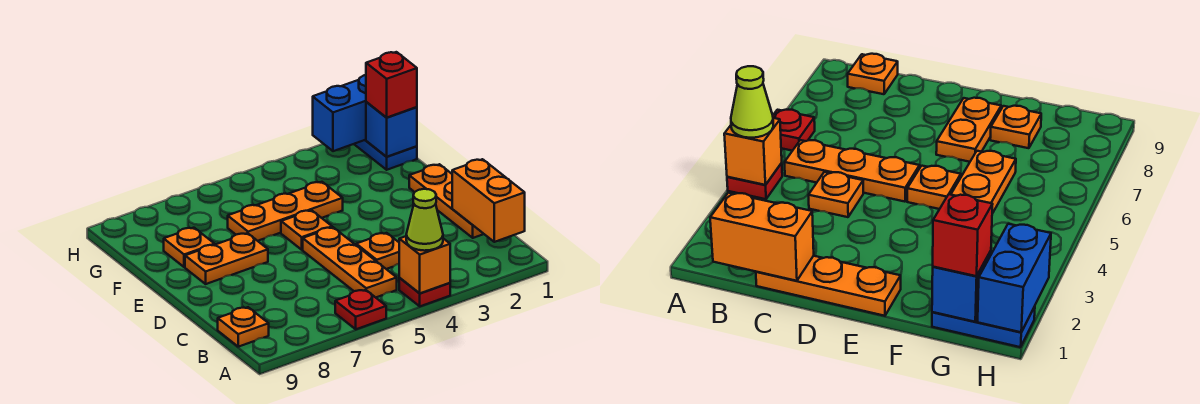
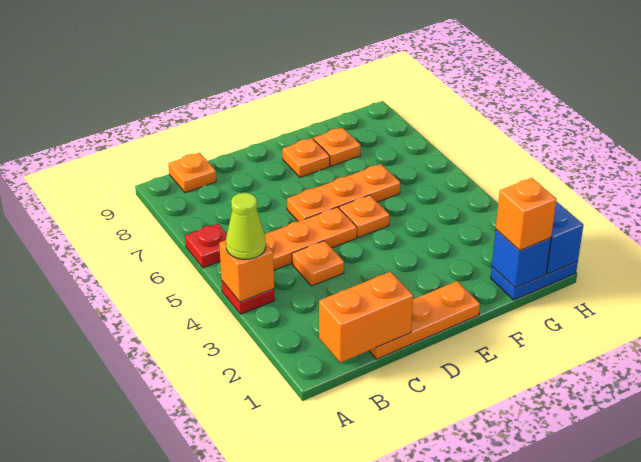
orange 1x2 plate [185,233,268,284] -> orange 1x1 plate [282,138,330,177]
orange 1x3 plate [228,182,343,241] -> orange 1x3 plate turned to [287,164,400,222]
red 1x1 brick [366,52,417,118] -> orange 1x1 brick [496,178,556,251]

